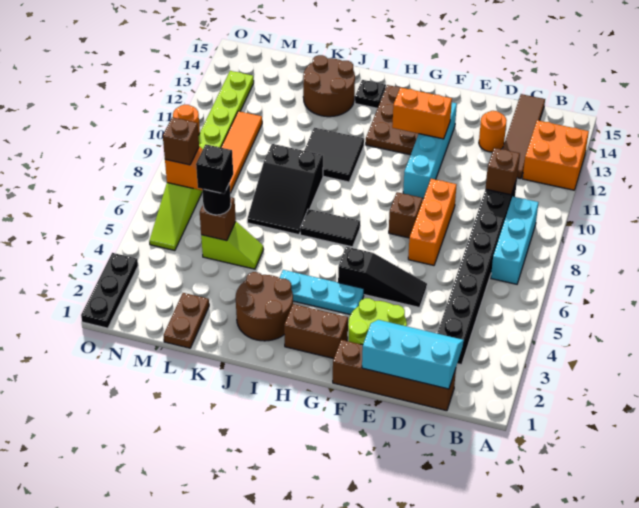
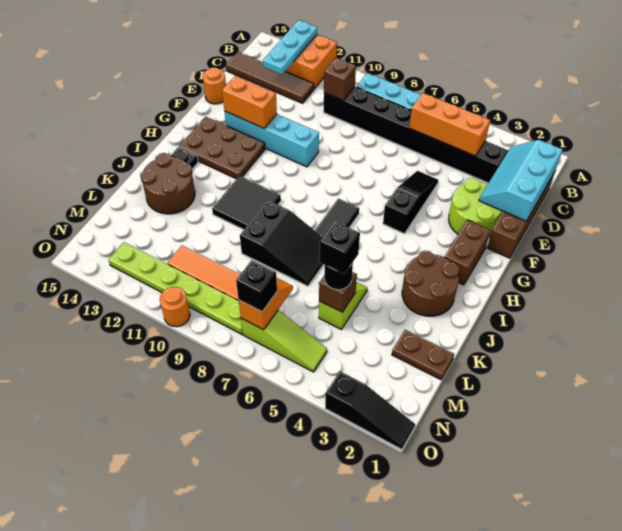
orange 1x1 round brick [479,111,507,152] -> orange 1x1 round brick moved to [203,67,226,104]
orange 1x3 brick [408,179,457,265] -> orange 1x3 brick moved to [409,93,490,156]
brown 1x1 brick [389,192,422,238] -> none
orange 1x2 brick [392,87,452,139] -> orange 1x2 brick turned to [222,76,277,129]
cyan 1x3 plate [280,270,364,315] -> cyan 1x3 plate moved to [263,20,317,75]
brown 1x1 brick [163,117,199,165] -> black 1x1 brick [236,260,277,312]
black 1x3 plate [81,253,138,328] -> black 1x3 slope [325,371,415,449]

